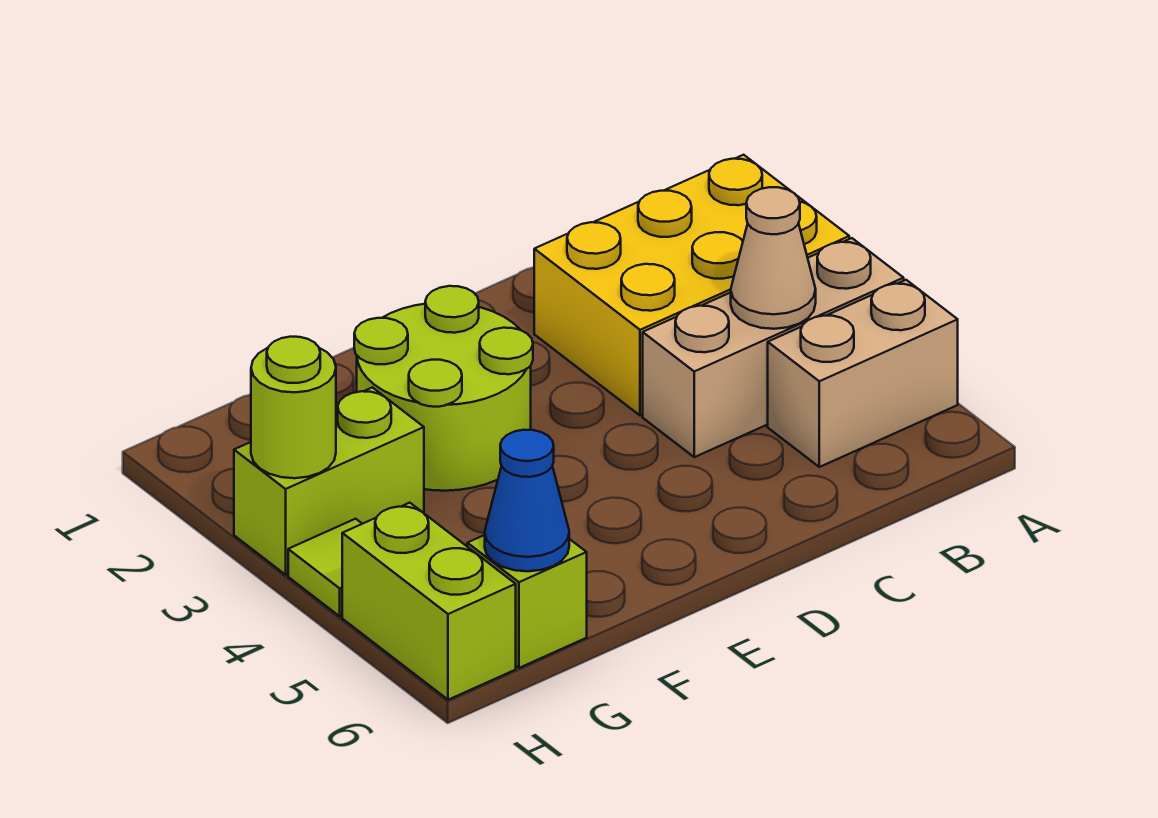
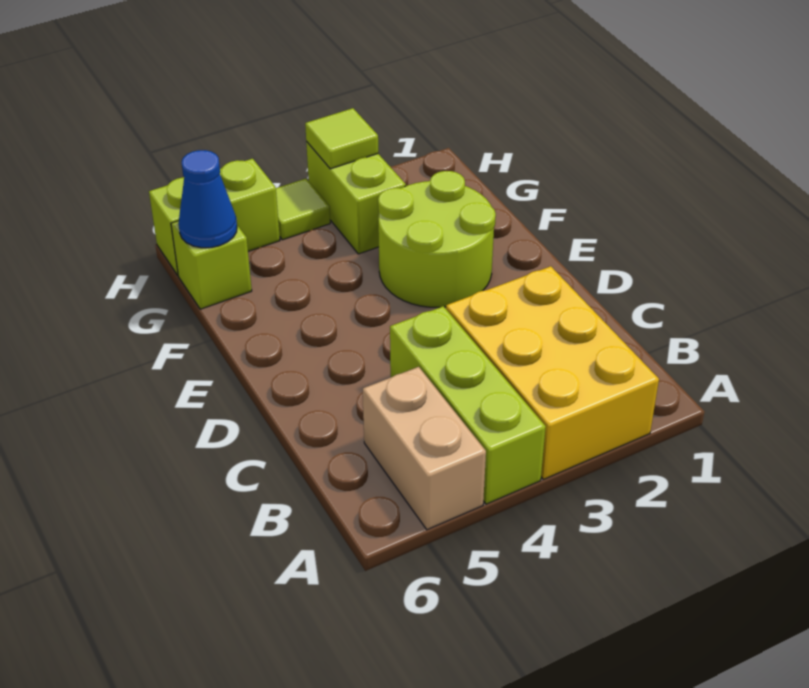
tan 1x3 brick [643,238,904,457] -> lime 1x3 brick [390,306,546,504]
tan 1x1 cone [731,187,816,329] -> none
lime 1x1 round brick [251,337,336,478] -> lime 1x1 tile [305,108,378,169]

